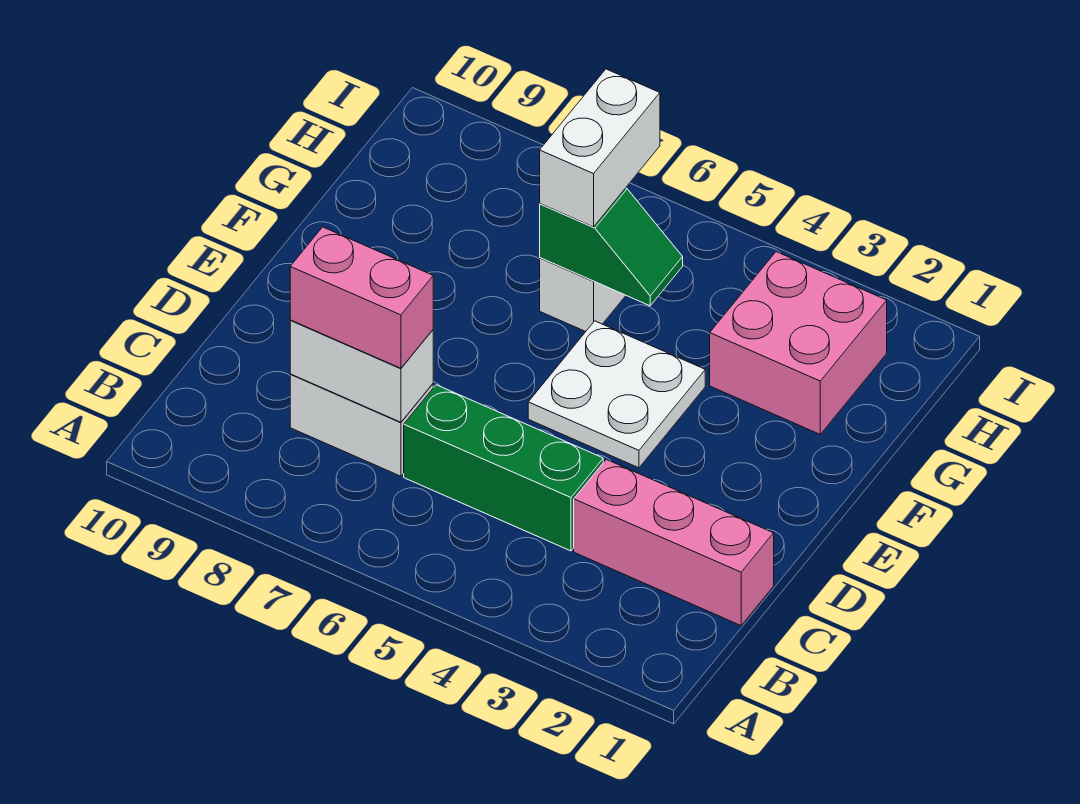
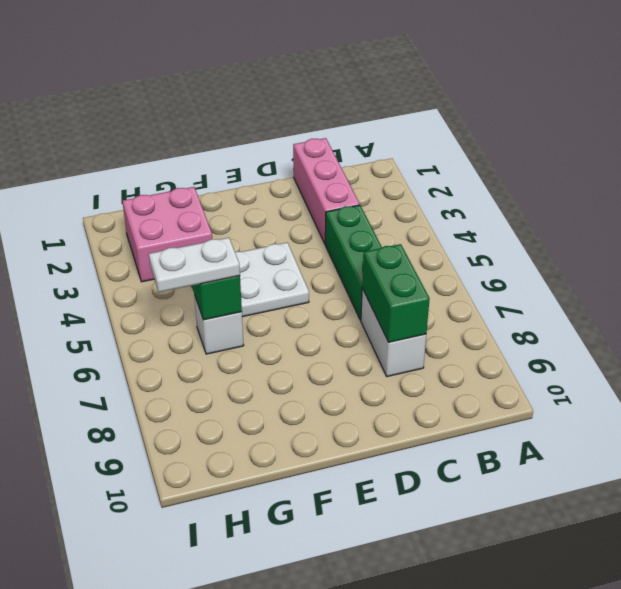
white 1x2 brick [290,320,433,422] -> green 1x2 brick [362,244,430,342]
pink 1x2 brick [290,227,433,368] -> none
white 1x2 brick [540,69,660,227] -> white 1x2 plate [149,238,240,292]

